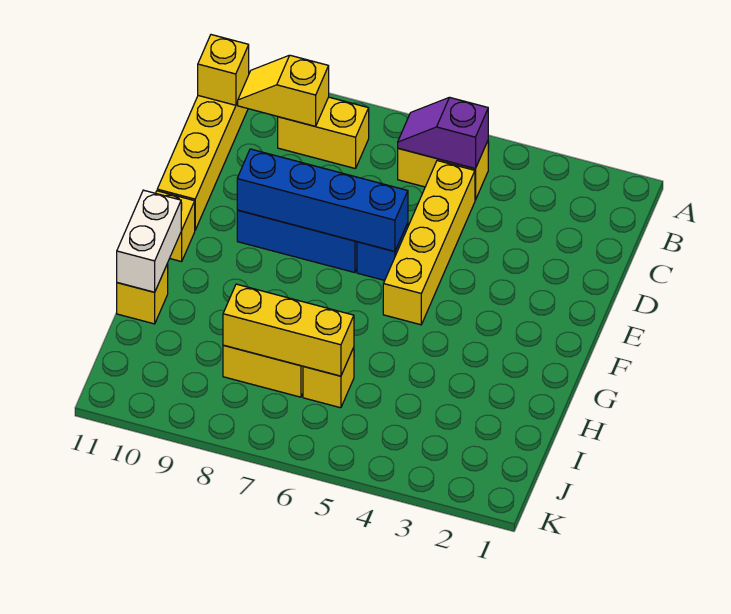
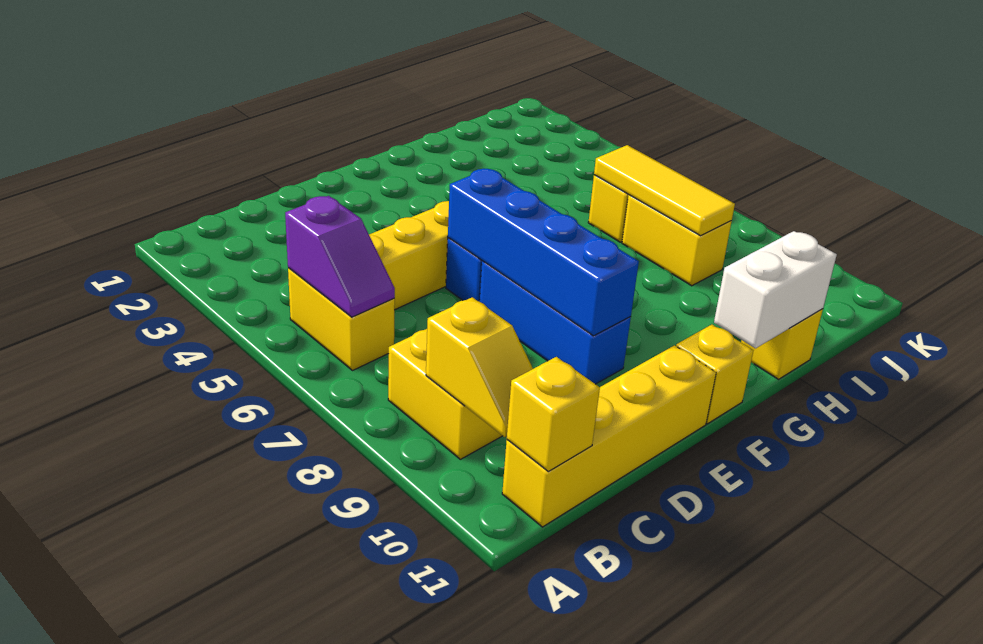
yellow 1x3 brick [223,284,354,376] -> yellow 1x3 tile [594,145,735,236]

